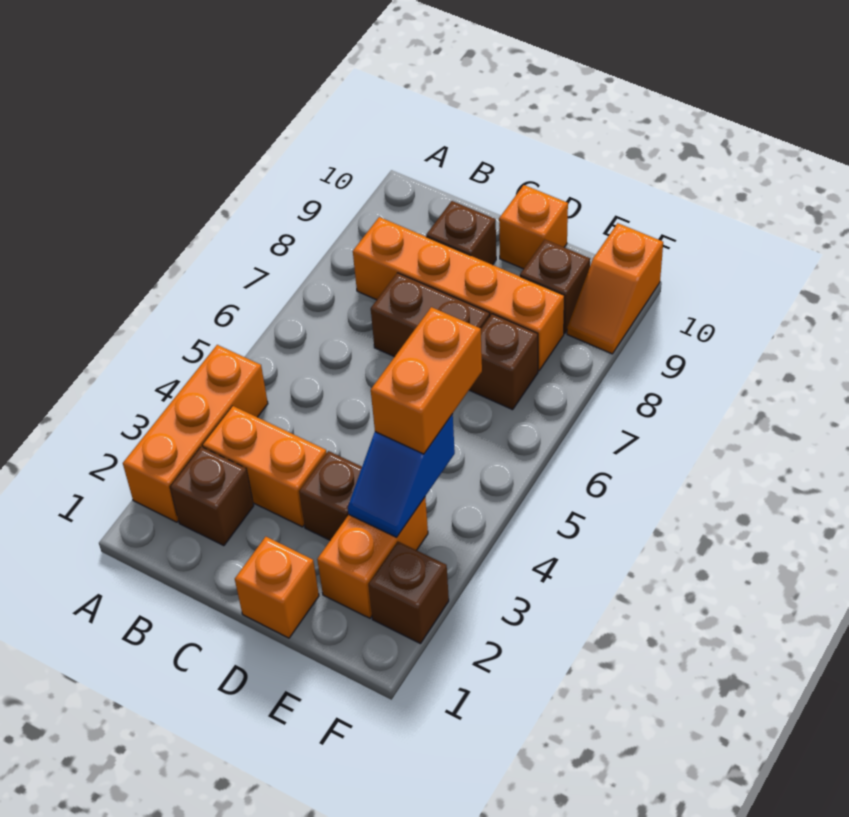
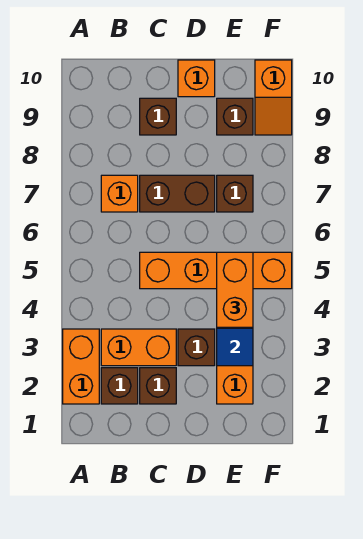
orange 1x3 brick [123,345,268,522] -> orange 1x2 brick [63,329,99,404]
orange 1x4 brick [353,217,564,371] -> orange 1x4 brick moved to [140,252,292,289]
orange 1x1 brick [235,537,319,638] -> orange 1x1 brick moved to [101,175,138,212]
brown 1x1 brick [368,542,449,644] -> brown 1x1 brick moved to [140,368,176,404]

